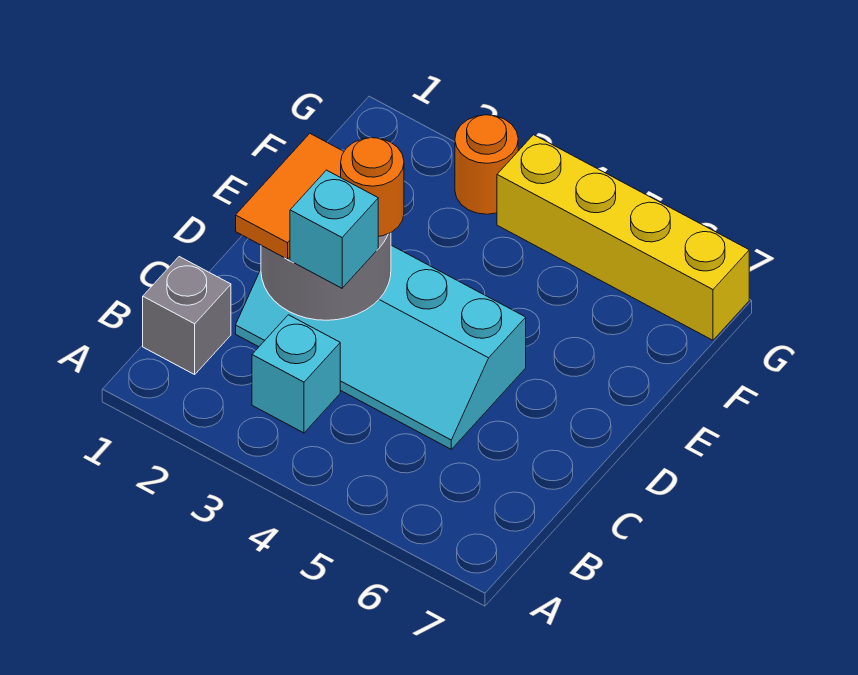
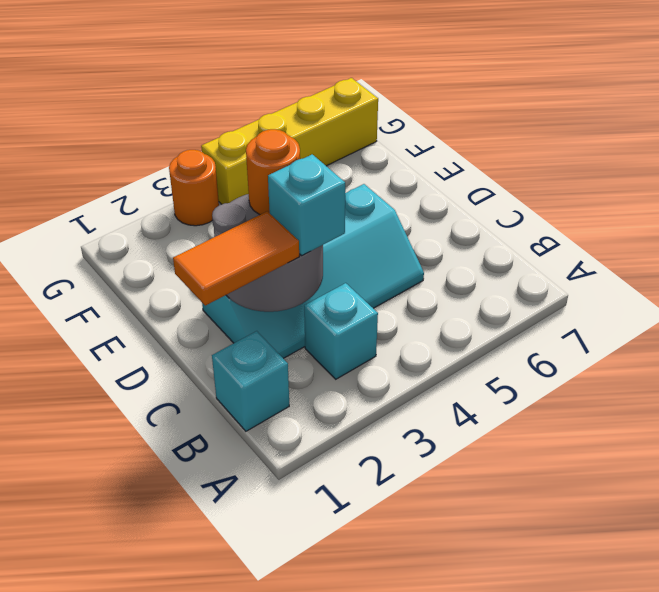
grey 1x1 brick [143,257,231,374] -> cyan 1x1 brick [212,331,289,431]
orange 1x2 tile [236,134,344,259] -> orange 1x2 tile turned to [173,211,299,306]

